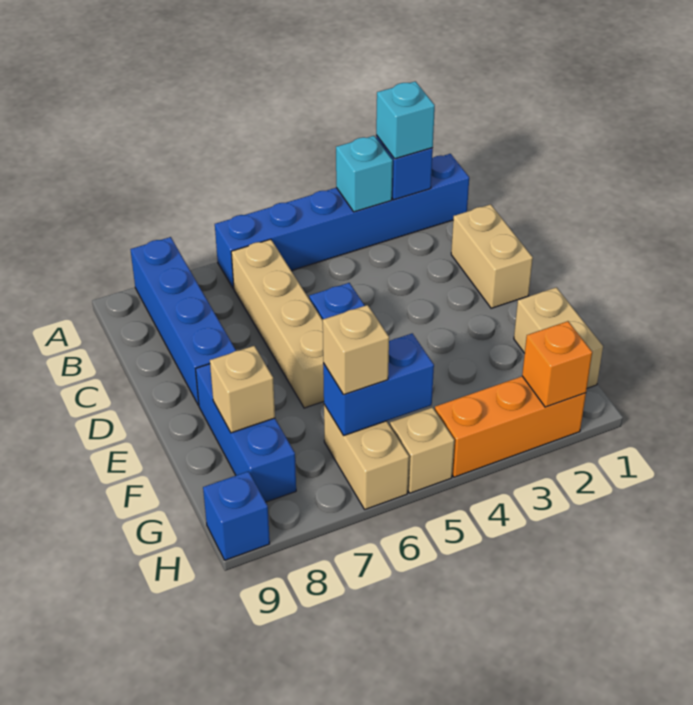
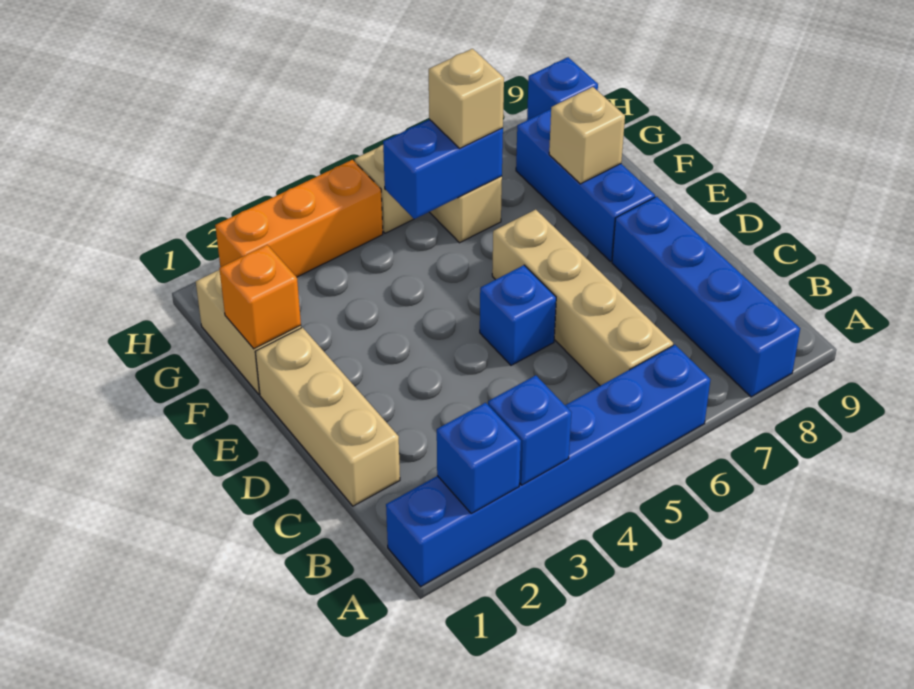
cyan 1x1 brick [376,81,435,159] -> none
cyan 1x1 brick [336,136,393,212] -> blue 1x1 brick [488,375,572,485]
tan 1x2 brick [451,204,533,308] -> tan 1x3 brick [255,328,400,506]
orange 1x1 brick [522,321,592,407] -> orange 1x1 brick moved to [219,245,301,349]

